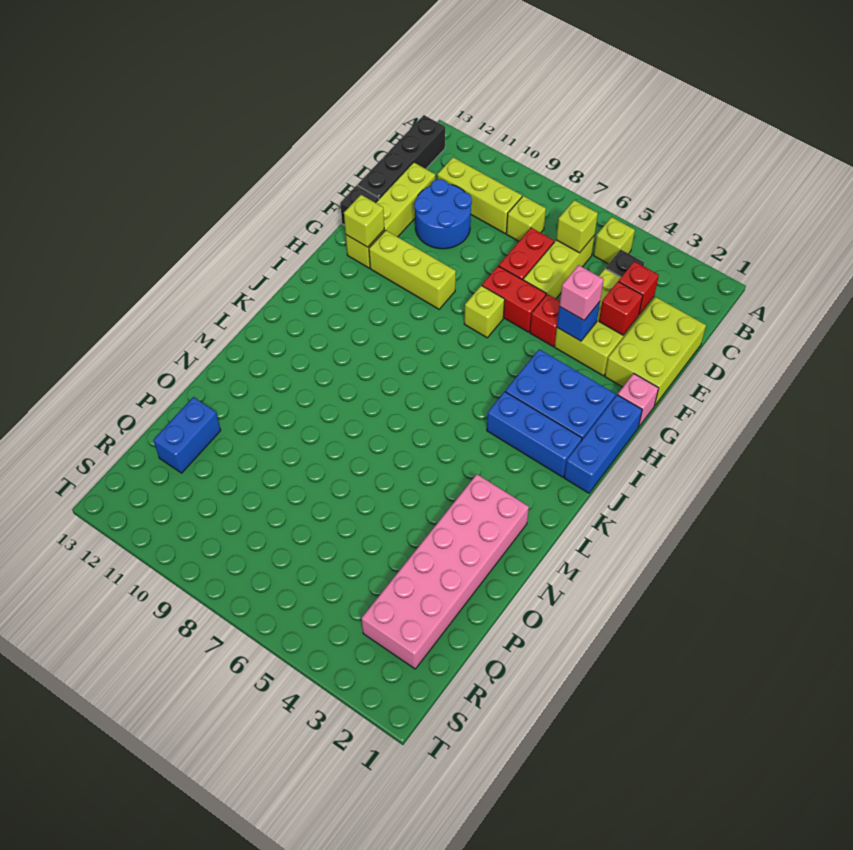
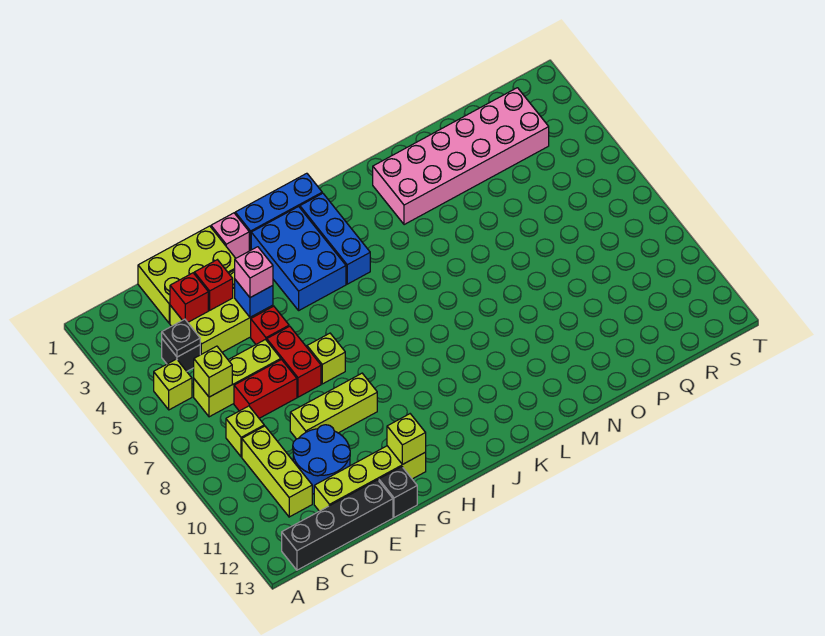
none -> black 1x1 plate [162,319,200,357]
lime 1x3 brick [369,230,456,309] -> lime 1x3 brick turned to [290,373,377,439]
blue 1x2 brick [153,397,221,473] -> none

